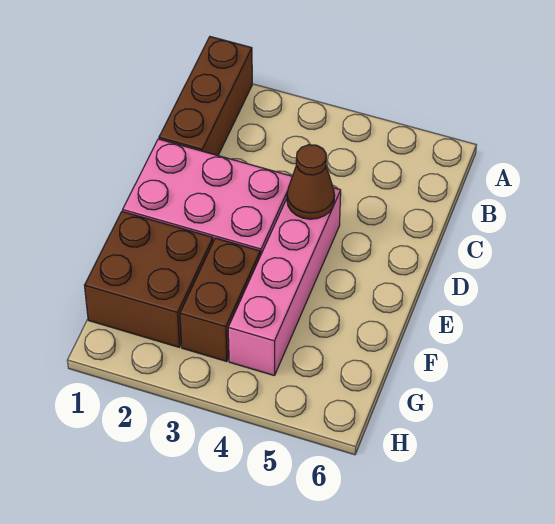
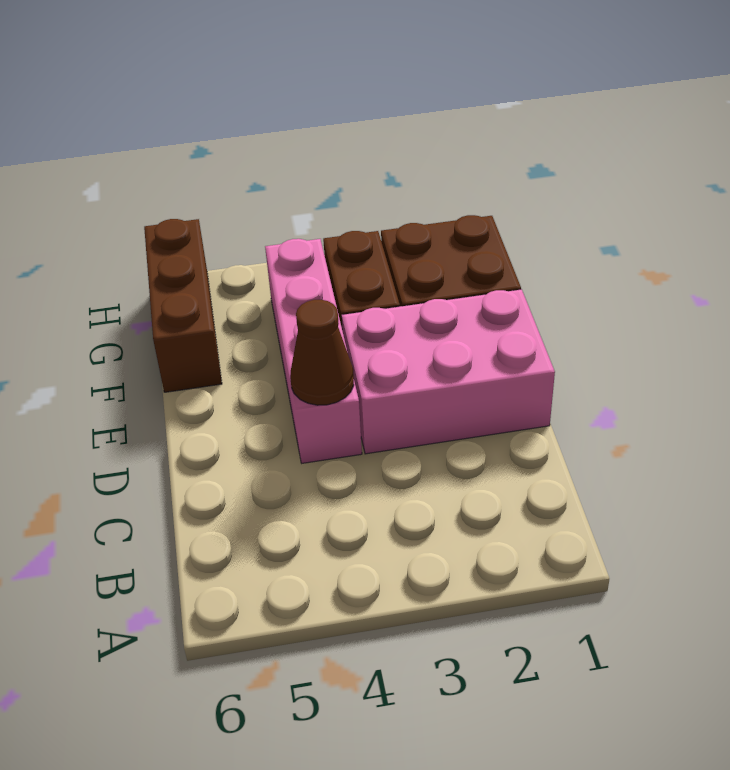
brown 1x3 brick [159,37,252,155] -> brown 1x3 brick moved to [144,219,222,392]

